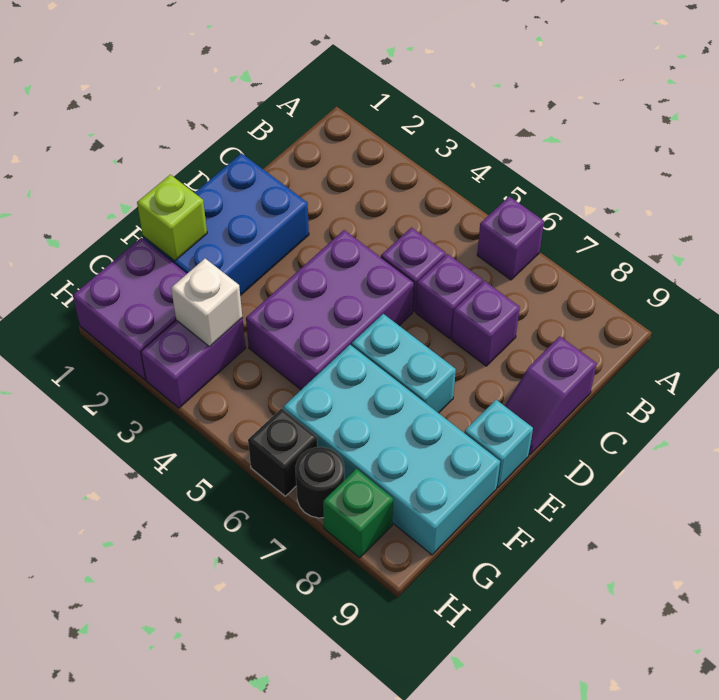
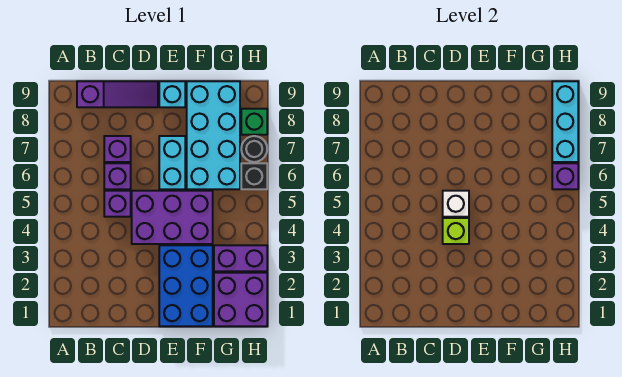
purple 1x1 brick [477,196,544,280] -> purple 1x1 brick moved to [552,163,578,189]
purple 1x2 slope [505,336,597,455] -> purple 1x3 slope [77,81,158,107]
blue 2x3 brick [143,153,309,296] -> blue 2x3 brick turned to [159,245,213,326]
lime 1x1 brick [137,175,207,261] -> lime 1x1 brick moved to [443,218,469,244]
white 1x1 brick [171,259,242,346] -> white 1x1 brick moved to [443,191,469,217]
none -> cyan 1x3 brick [552,81,578,162]

